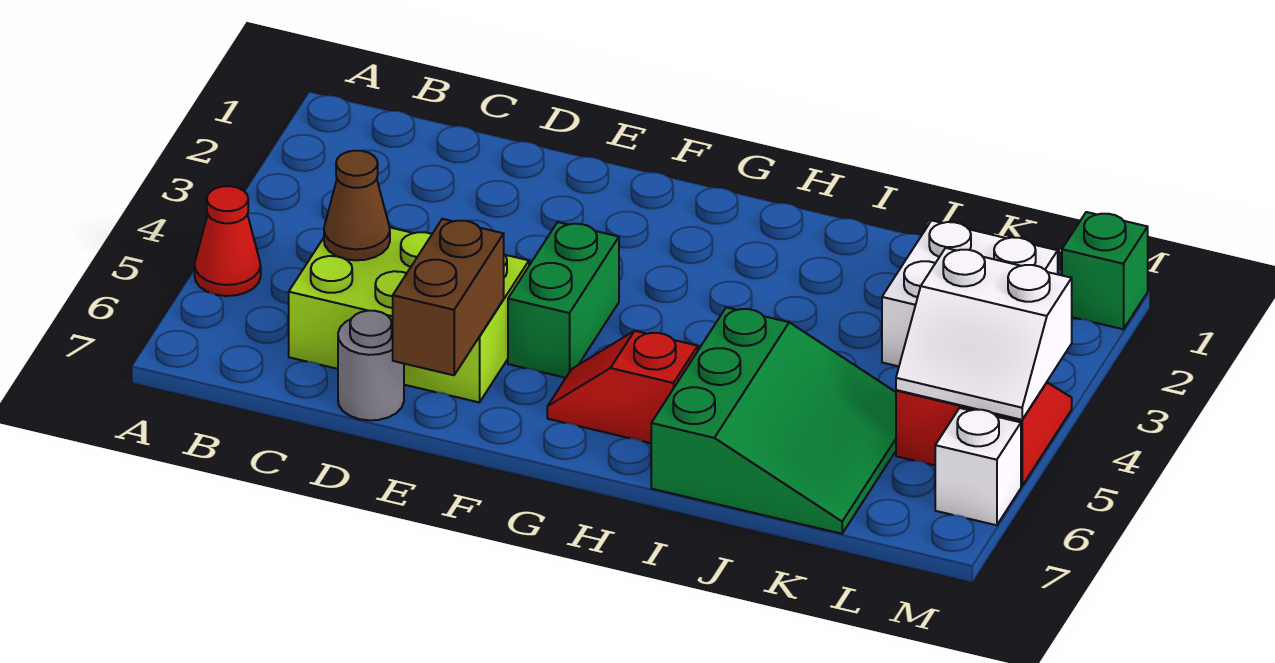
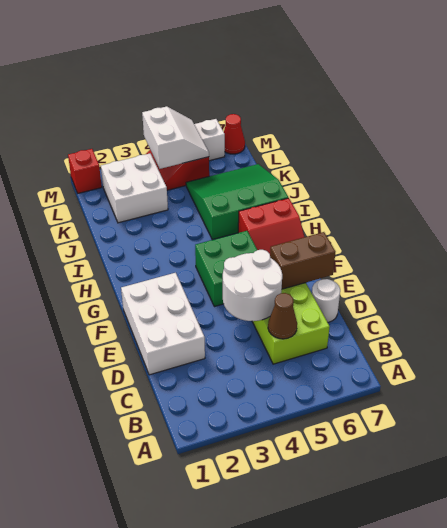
red 1x1 cone [195,186,261,296] -> red 1x1 cone moved to [224,114,245,154]
none -> white 2x3 brick [121,273,205,375]
none -> white 2x2 round brick [223,250,282,321]
grey 1x1 round brick [338,311,404,420] -> white 1x1 round brick [312,279,340,322]
green 1x2 brick [508,222,619,378] -> green 2x2 brick [195,231,257,307]
red 1x2 slope [547,331,698,443] -> red 2x2 slope [238,198,304,254]
green 1x1 brick [1062,212,1148,329] -> red 1x1 brick [68,149,102,193]

